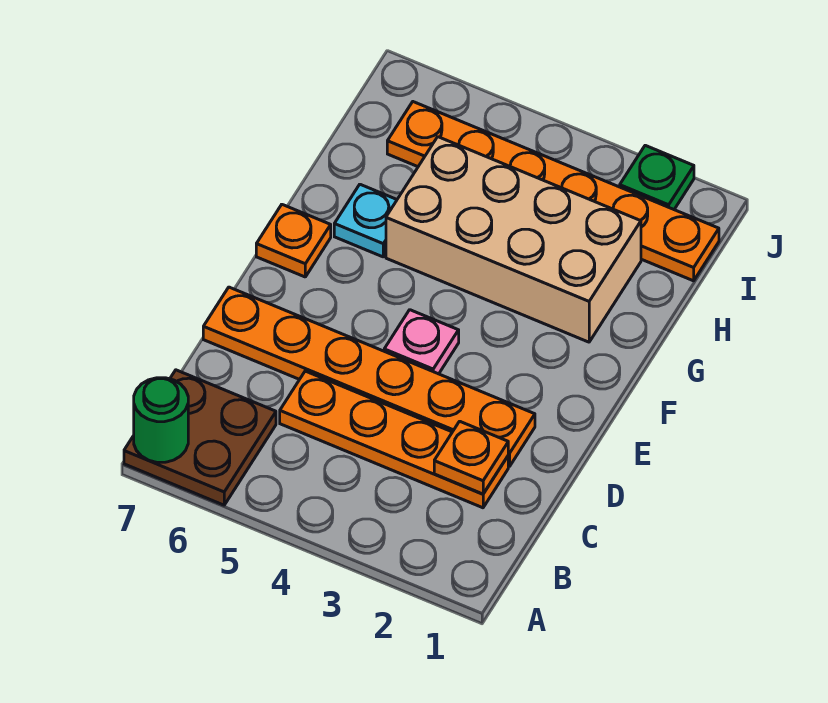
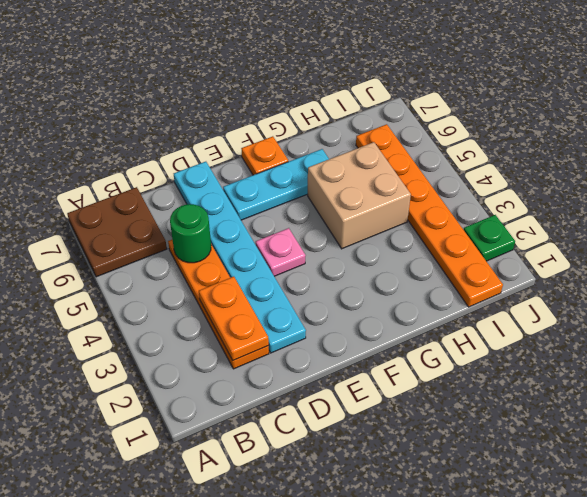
green 1x1 round brick [134,378,188,462] -> green 1x1 round brick moved to [170,204,211,263]
orange 1x1 plate [434,421,508,494] -> orange 1x2 plate [199,277,269,360]
orange 1x6 plate [203,287,535,466] -> cyan 1x6 plate [174,162,306,353]
tan 2x4 brick [386,137,641,342] -> tan 2x2 brick [308,142,411,249]
cyan 1x1 plate [334,184,397,257] -> cyan 1x3 plate [223,149,329,220]

